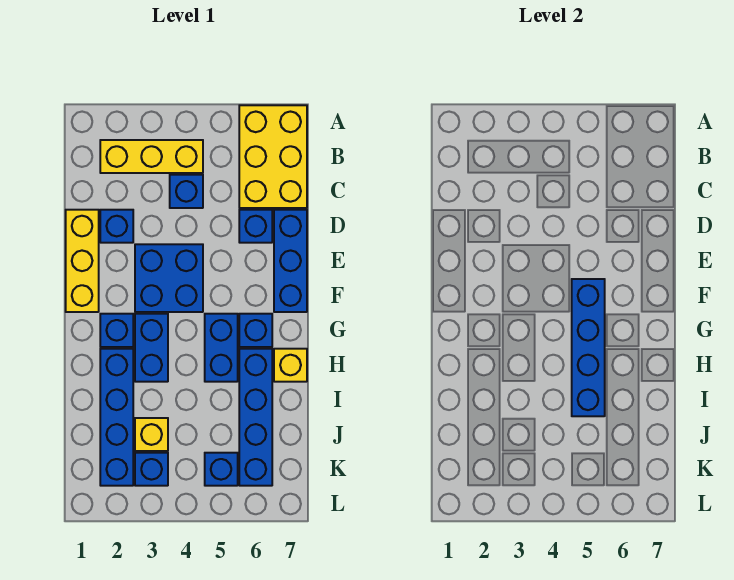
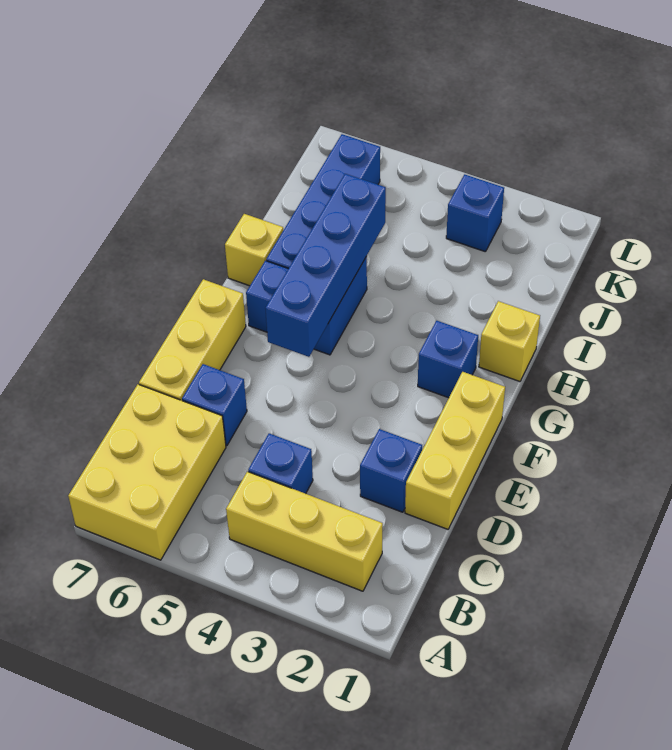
blue 1x3 brick [274,210,307,312] -> yellow 1x3 brick [139,279,246,400]
blue 2x2 brick [135,244,203,312] -> none
blue 1x2 brick [135,314,168,382] -> none
blue 1x4 brick [100,349,133,486] -> none
yellow 1x1 brick [135,418,168,451] -> yellow 1x1 brick moved to [479,301,540,382]
blue 1x1 brick [205,453,238,486] -> none

